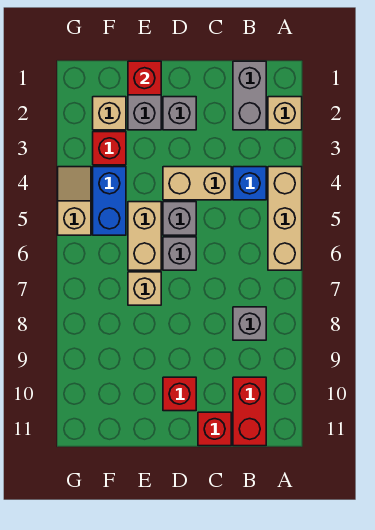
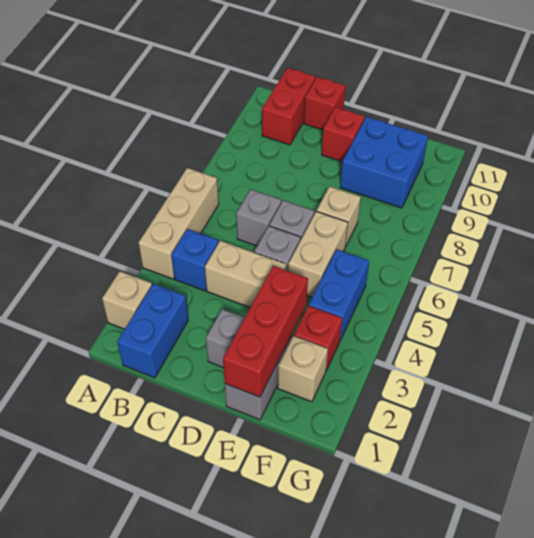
grey 1x2 brick [233,61,266,130] -> blue 1x2 brick [117,284,188,378]
grey 1x1 brick [233,307,266,340] -> grey 1x1 brick moved to [236,189,281,246]
red 1x1 brick [128,61,161,95] -> red 1x3 brick [223,266,308,397]
none -> blue 2x2 brick [340,117,428,208]
tan 1x2 slope [58,167,91,235] -> none

